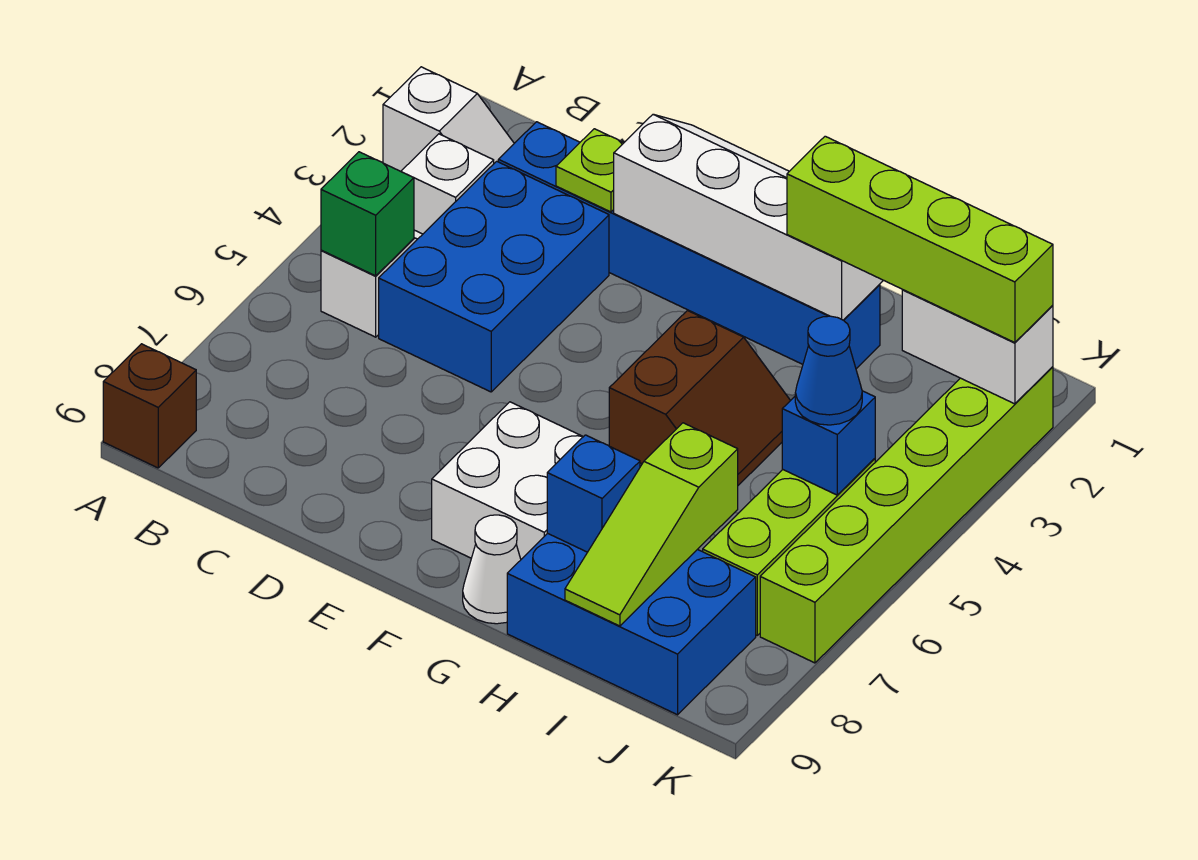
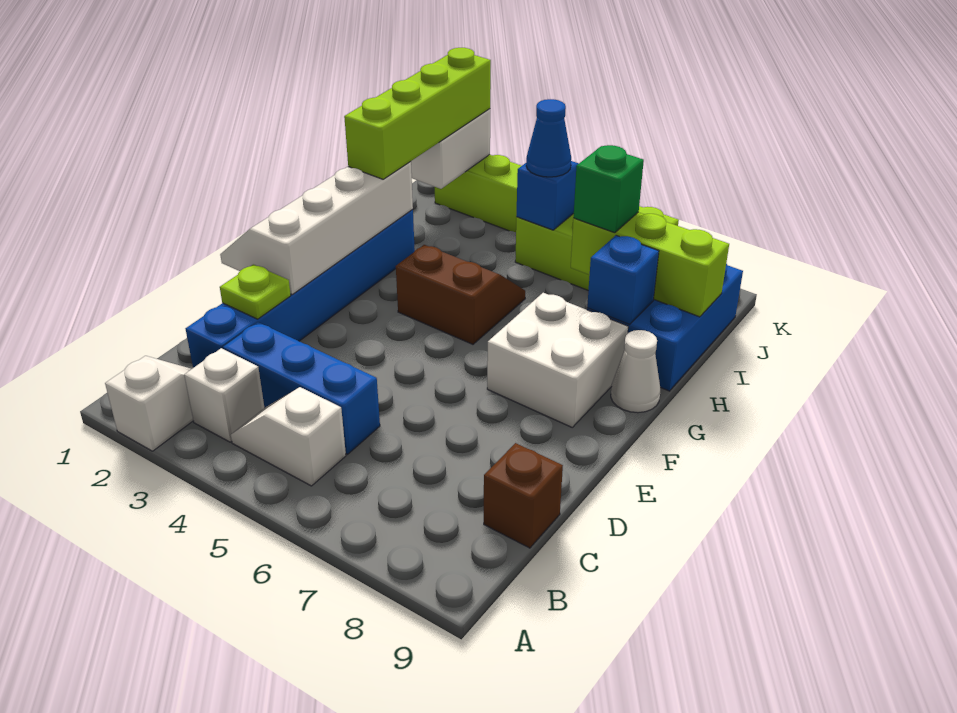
brown 1x1 brick [103,344,196,468] -> brown 1x1 brick moved to [484,443,563,548]
green 1x1 brick [321,152,414,276] -> green 1x1 brick moved to [573,145,644,233]
blue 2x3 brick [379,161,609,392] -> blue 1x3 brick [223,322,380,454]
lime 1x3 slope [565,423,738,626] -> lime 1x3 brick [571,212,729,317]

